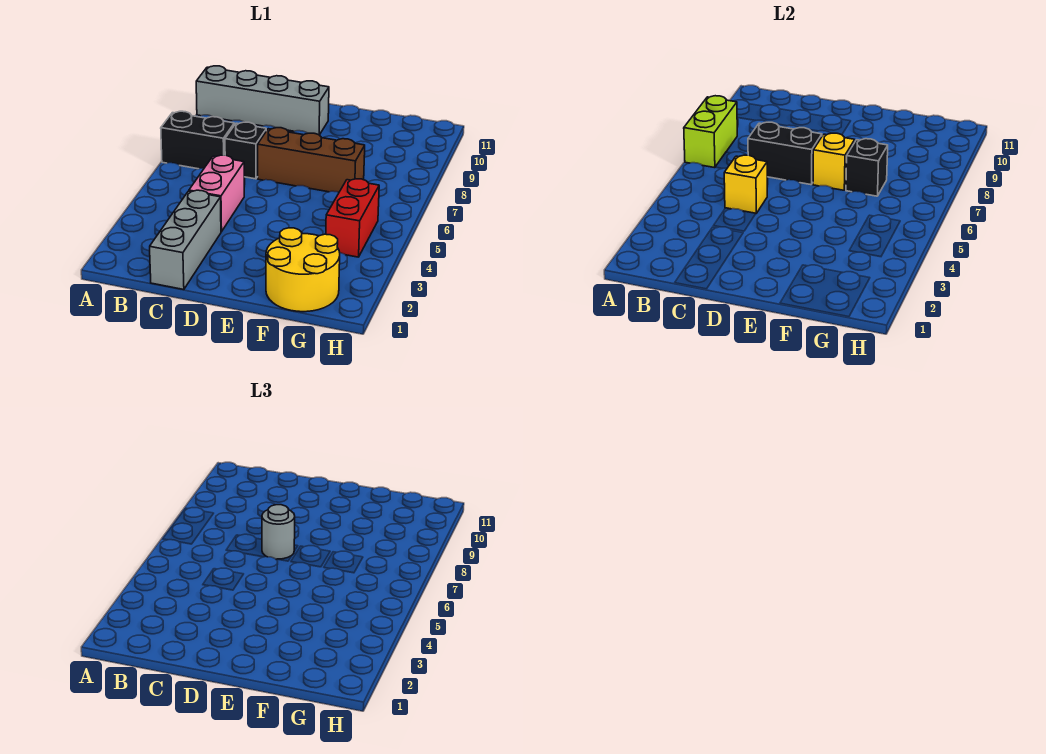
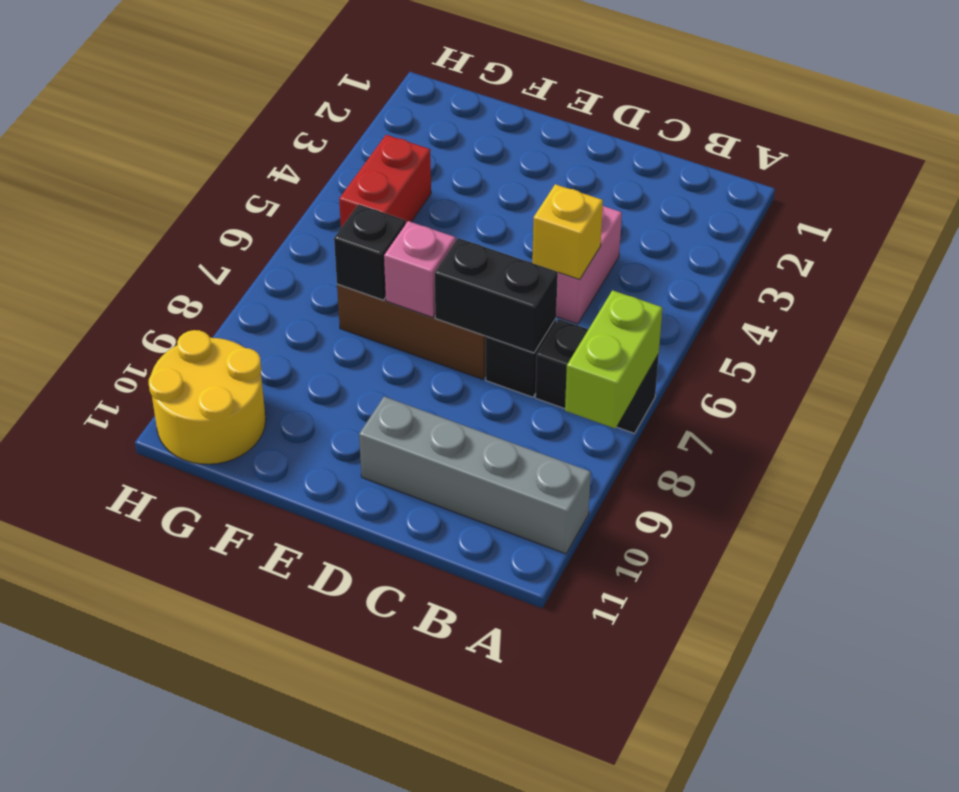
grey 1x3 brick [150,190,221,290] -> none
grey 1x1 round brick [262,505,295,559] -> none
yellow 1x1 brick [813,133,855,190] -> pink 1x1 brick [384,221,456,317]
yellow 2x2 round brick [266,228,340,312] -> yellow 2x2 round brick moved to [149,330,266,464]

